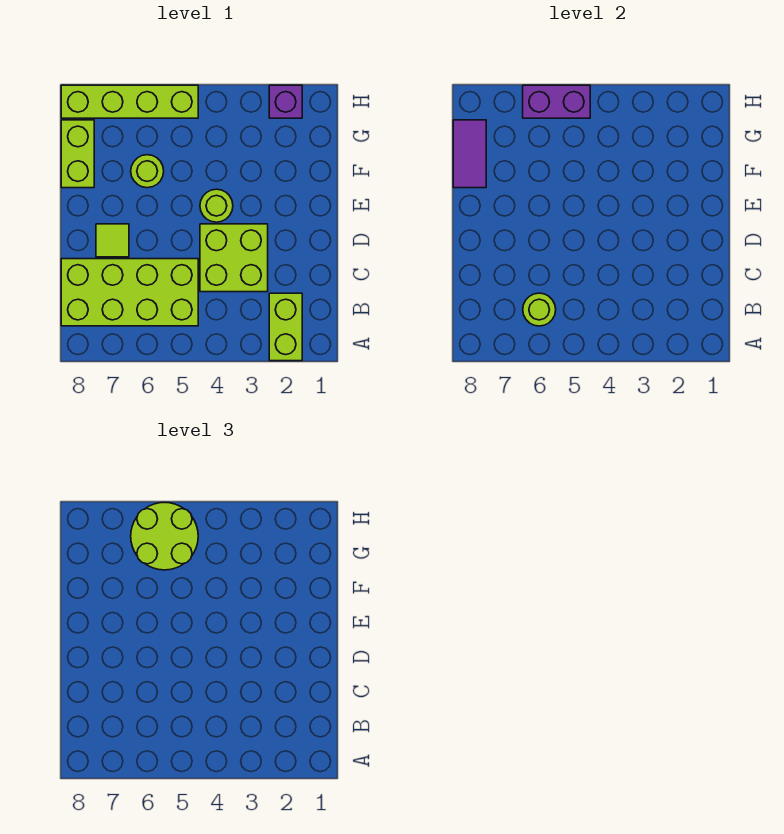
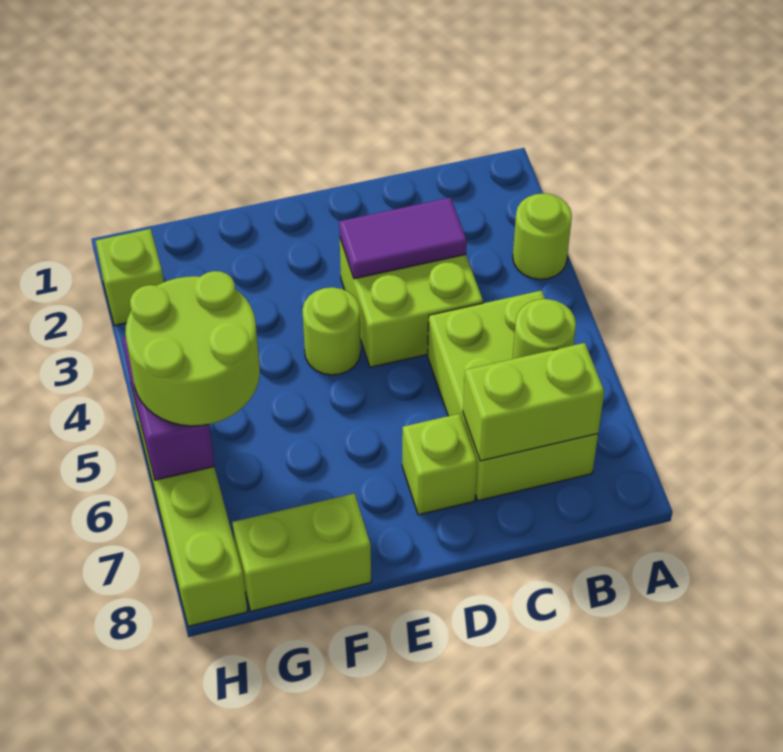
lime 1x2 brick [269,293,302,361] -> lime 1x2 brick moved to [463,343,604,461]
lime 2x4 brick [61,259,198,326] -> lime 2x3 brick [428,290,598,501]
lime 1x1 tile [96,224,129,257] -> lime 1x1 brick [402,414,477,515]
lime 1x1 round brick [131,155,164,188] -> lime 1x1 round brick moved to [513,194,572,279]
purple 1x2 tile [453,120,486,188] -> purple 1x2 tile moved to [339,197,467,279]
purple 1x1 brick [269,85,302,118] -> lime 1x1 brick [96,229,164,326]

